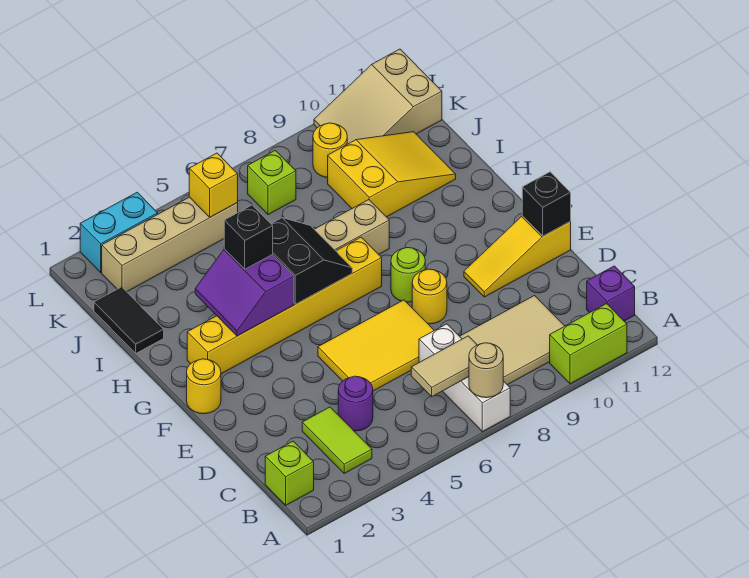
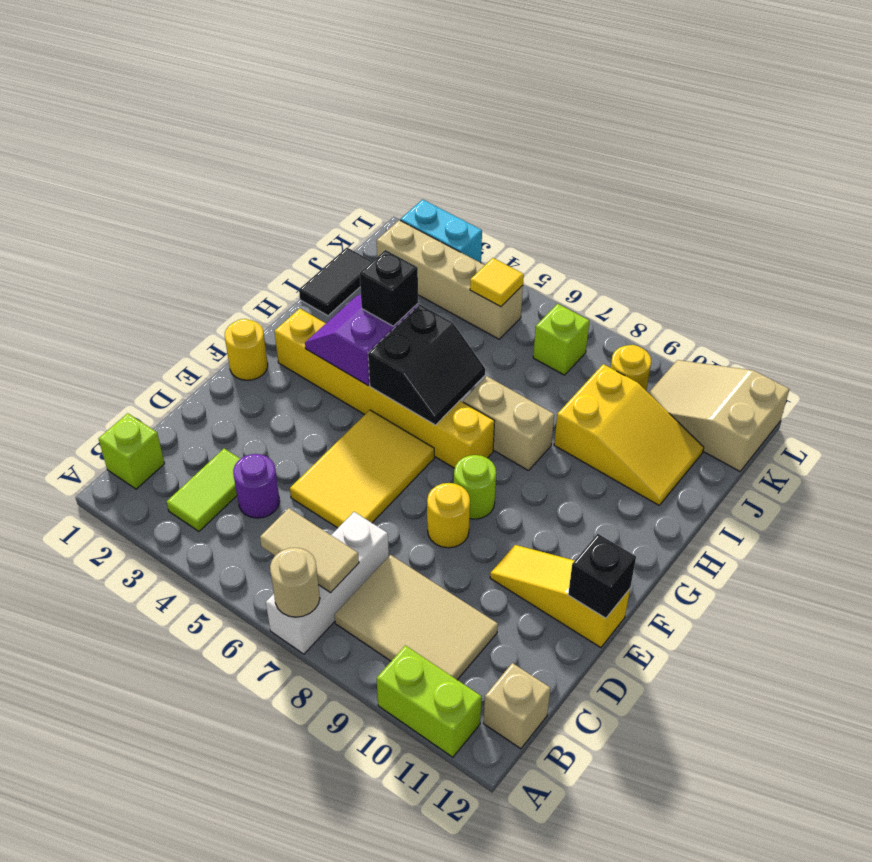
purple 1x1 brick [587,266,635,321] -> tan 1x1 brick [484,663,551,749]
yellow 2x3 tile [318,300,434,391] -> yellow 2x3 tile turned to [290,410,434,528]
yellow 1x1 brick [189,153,238,217] -> yellow 1x1 tile [470,258,524,307]

